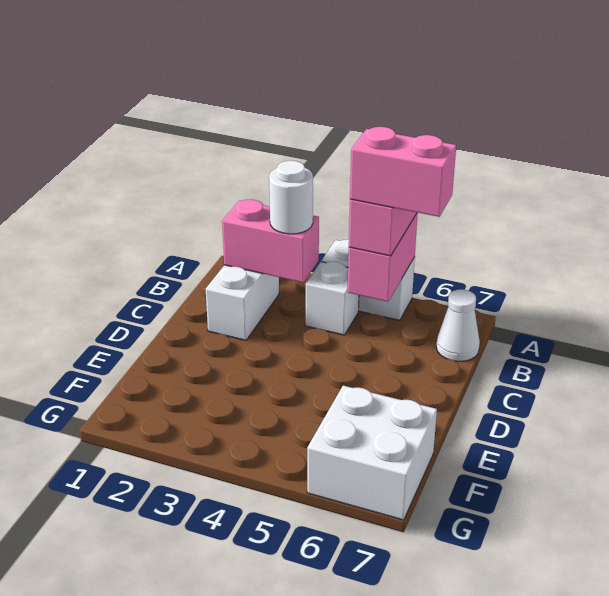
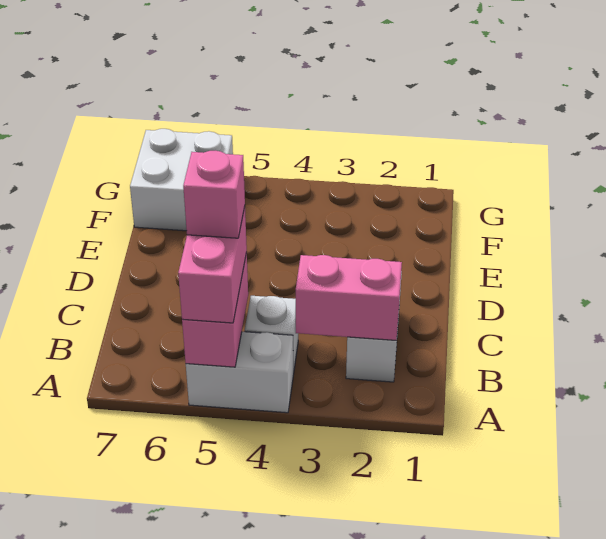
white 1x1 round brick [269,161,313,234] -> none
pink 1x2 brick [350,127,456,217] -> pink 1x1 brick [183,151,245,238]
white 1x1 cone [436,289,480,361] -> none

